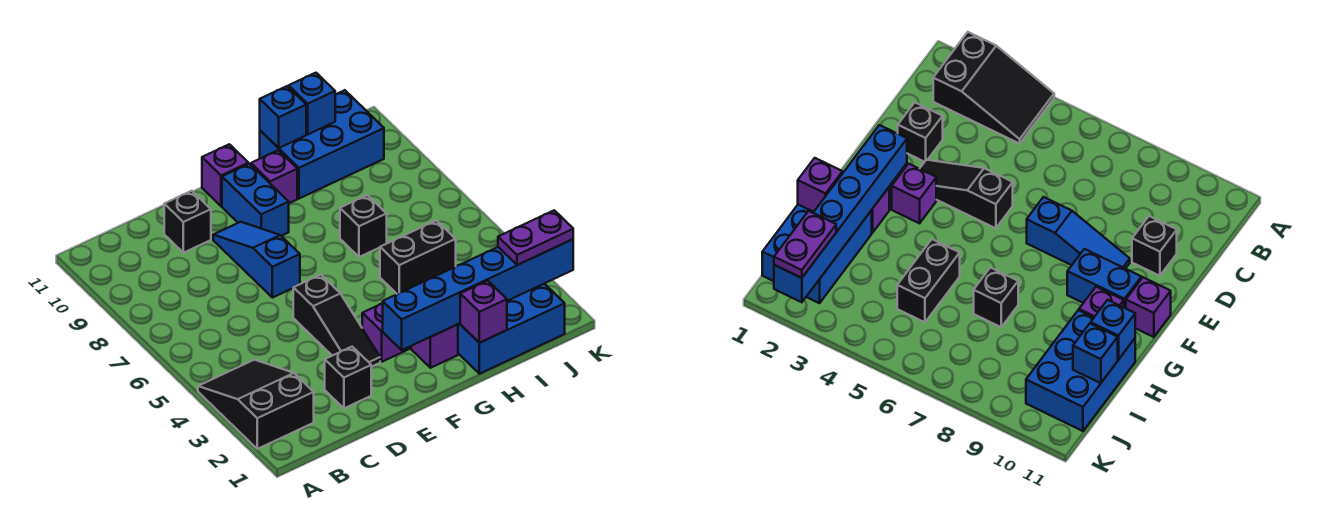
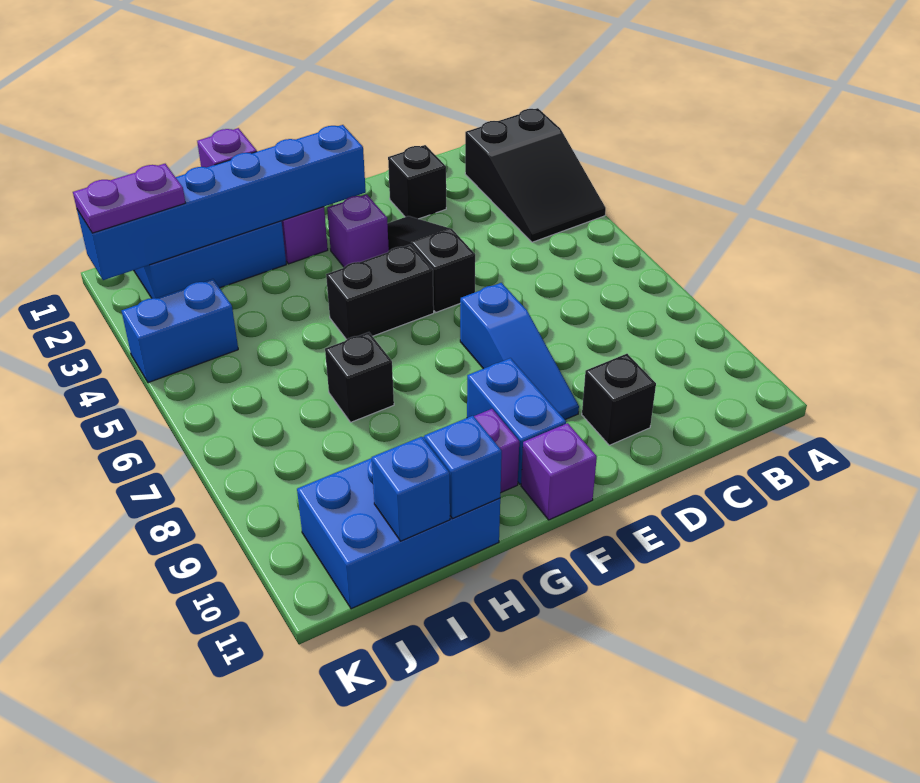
black 1x2 brick [380,220,456,294] -> black 1x2 brick moved to [326,244,434,340]
none -> blue 1x2 brick [122,279,238,383]

